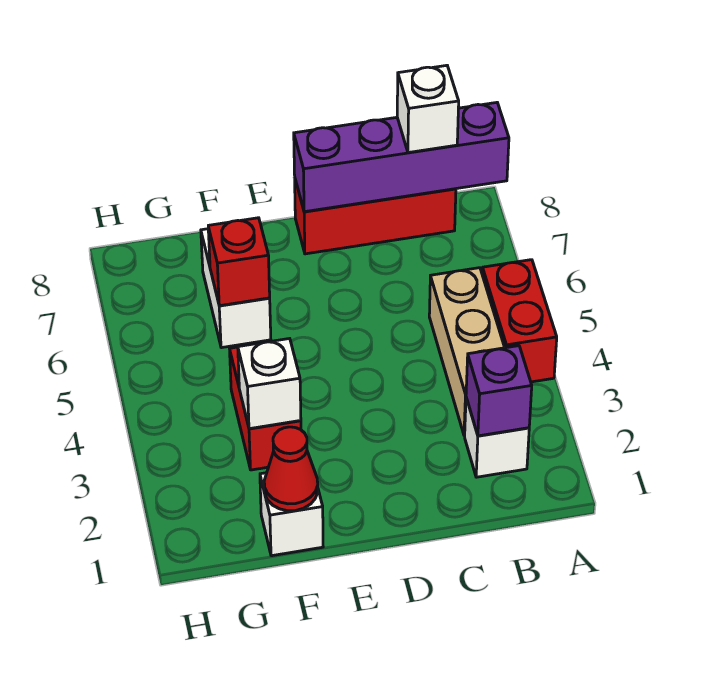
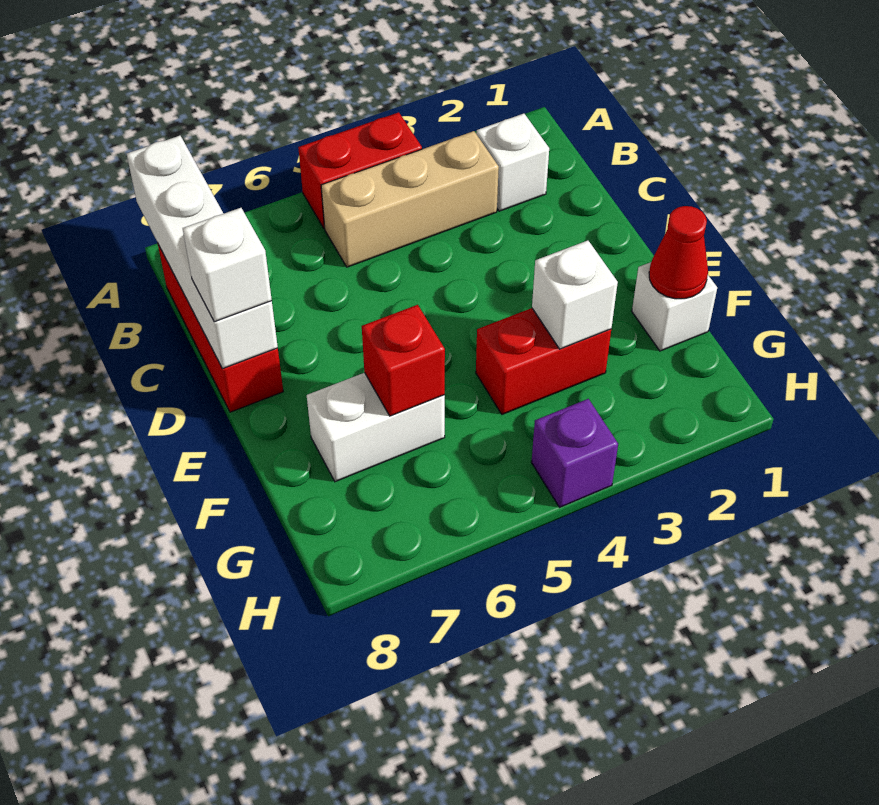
purple 1x4 brick [294,103,509,212] -> white 1x4 brick [127,136,278,369]
purple 1x1 brick [466,346,532,436] -> purple 1x1 brick moved to [531,399,618,507]
white 1x1 brick [397,65,459,153] -> white 1x1 brick moved to [183,208,272,322]

